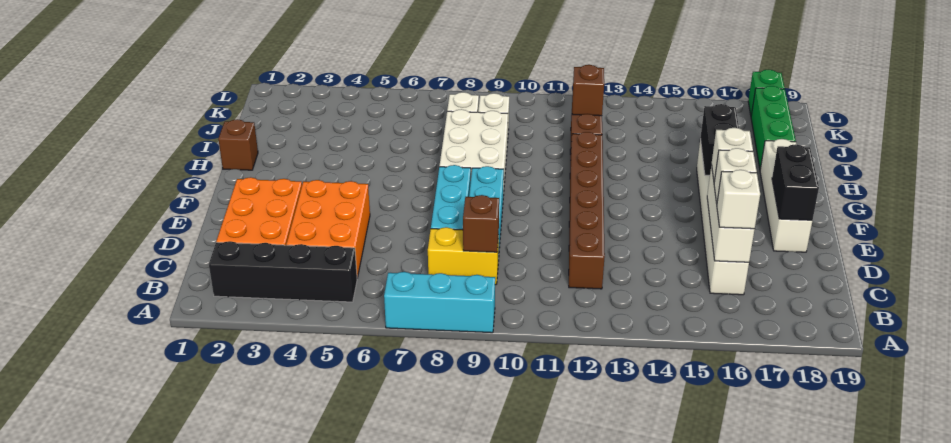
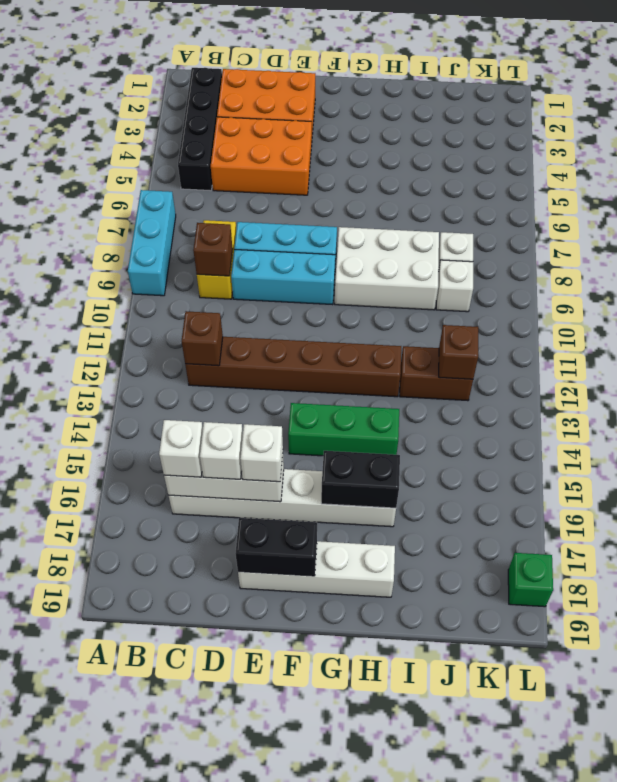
brown 1x1 brick [218,119,258,170] -> brown 1x1 brick moved to [182,311,223,366]
green 1x3 brick [751,86,796,169] -> green 1x3 brick moved to [288,403,399,456]

